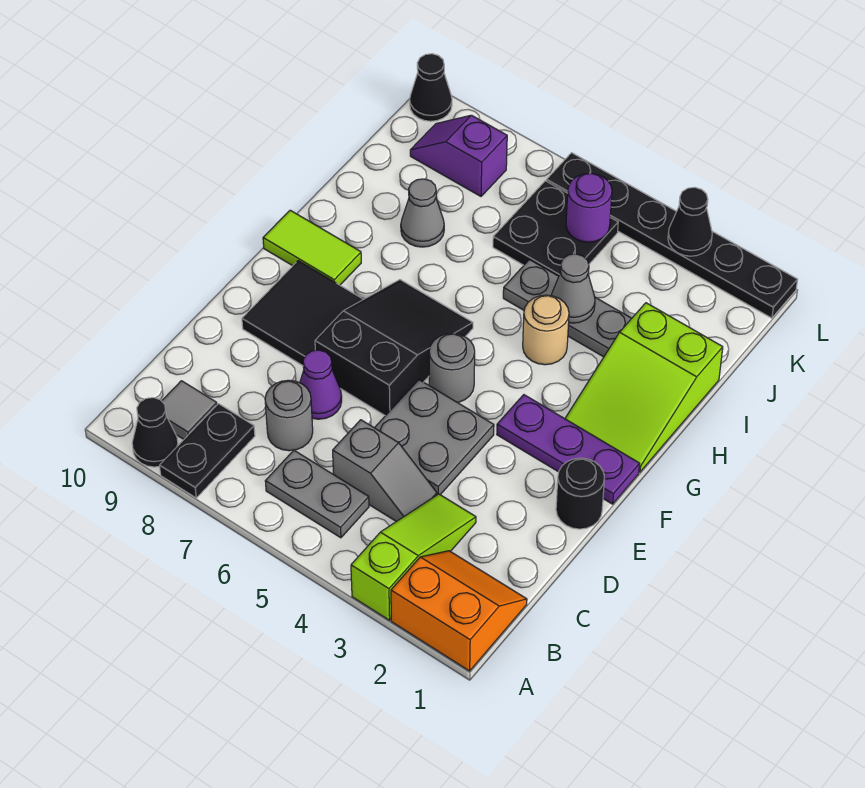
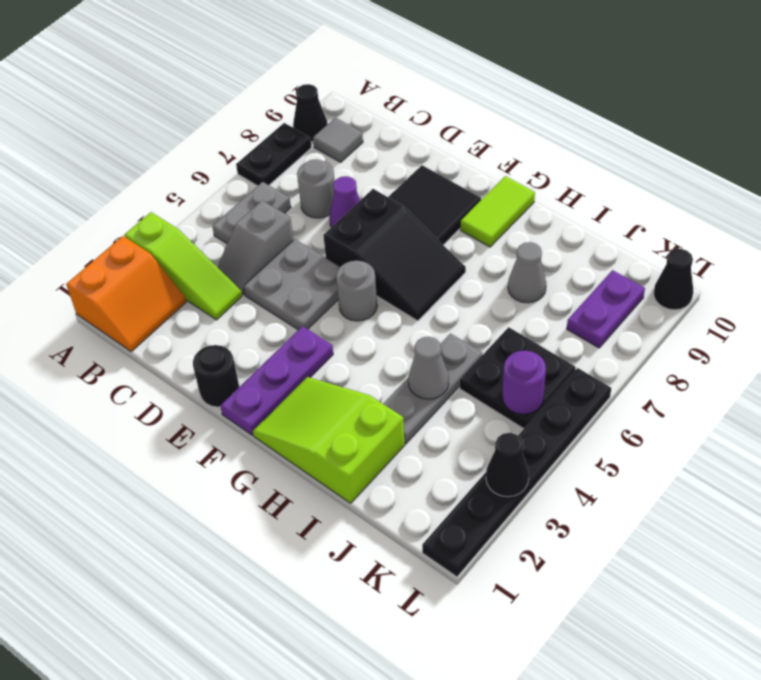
black 1x2 plate [160,404,255,498] -> black 1x2 plate turned to [236,123,312,186]
tan 1x1 round brick [523,295,569,365] -> none
purple 1x2 slope [410,115,507,196] -> purple 1x2 plate [567,270,645,348]

